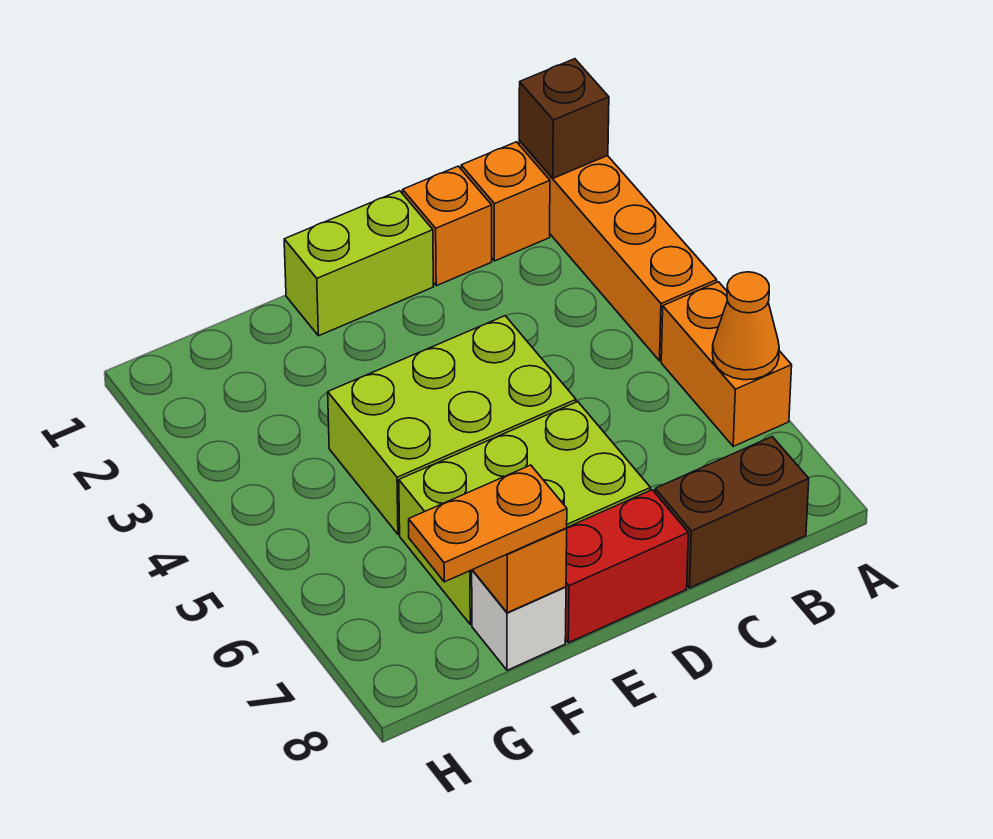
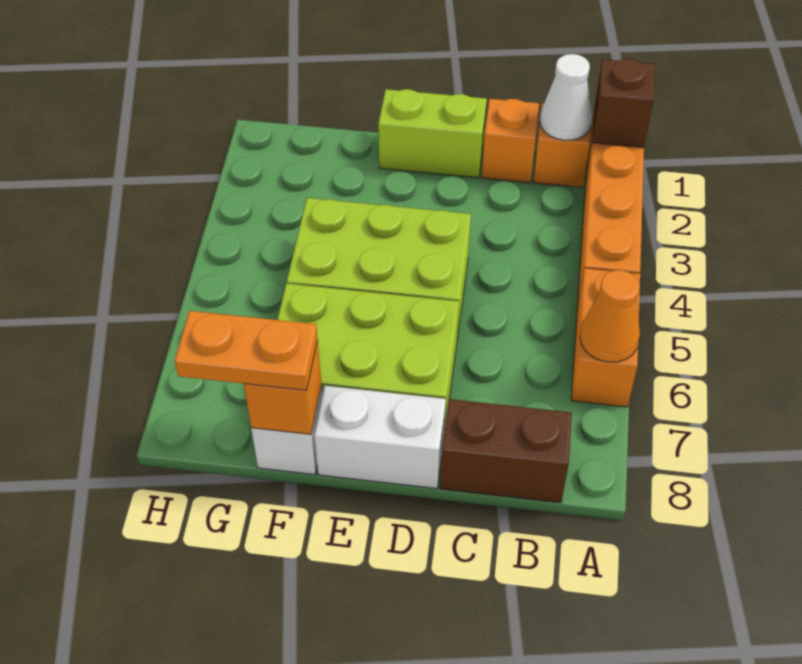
none -> white 1x1 cone [540,54,592,140]
red 1x2 brick [565,490,688,643] -> white 1x2 brick [314,386,446,489]

